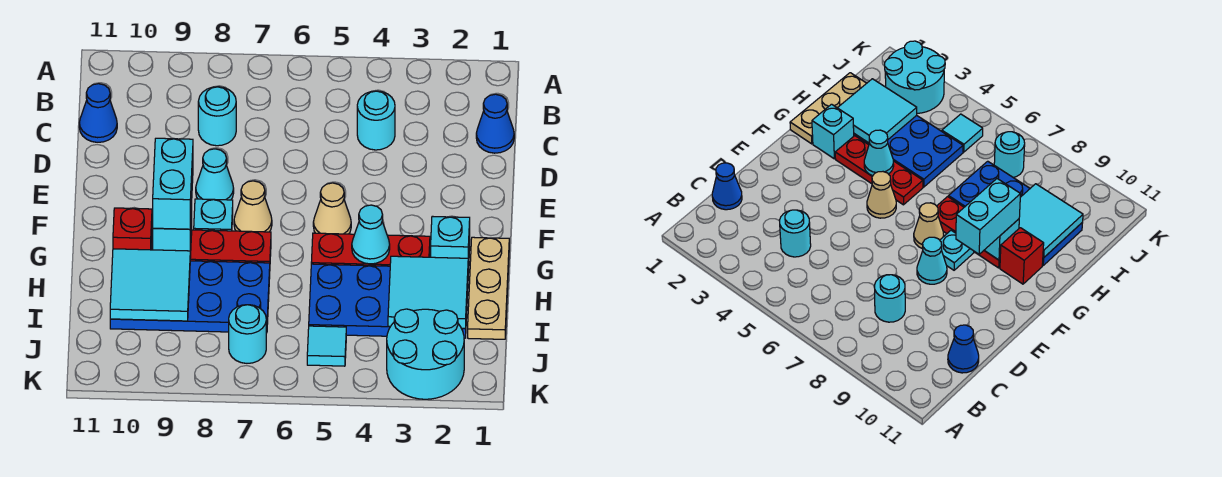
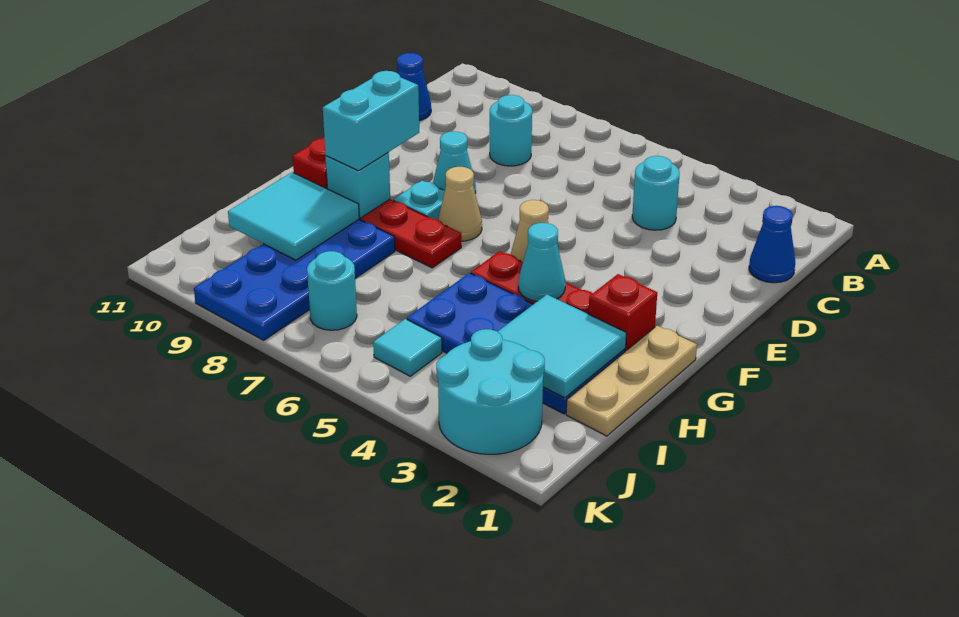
cyan 1x1 brick [431,216,470,273] -> red 1x1 brick [589,274,657,351]
blue 2x4 plate [110,261,270,333] -> blue 2x4 plate turned to [194,220,395,340]

